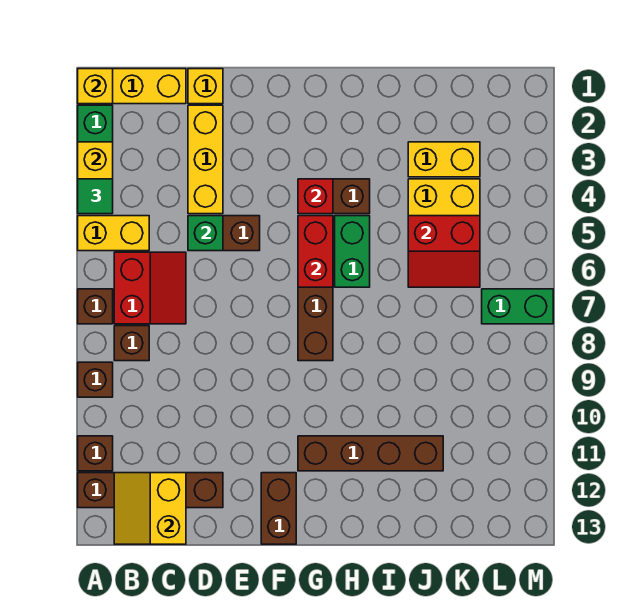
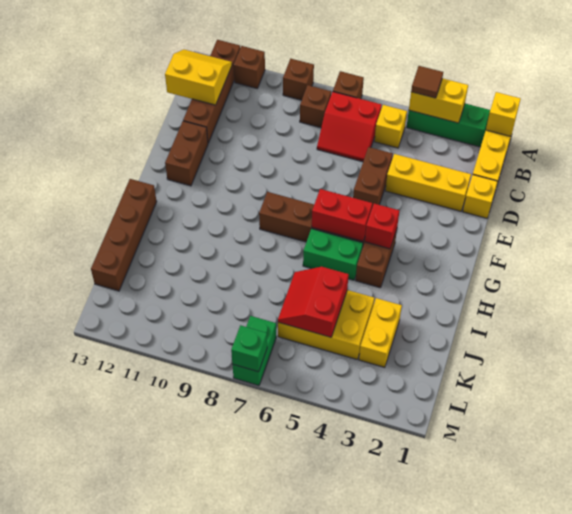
green 1x1 tile [78,179,113,214] -> brown 1x1 tile [411,66,443,98]
yellow 1x2 brick [78,216,149,251] -> yellow 1x1 brick [374,105,407,148]
green 1x1 brick [188,216,223,251] -> green 1x1 brick moved to [231,325,267,372]
brown 1x2 brick [261,473,296,544] -> brown 1x2 brick turned to [165,121,208,186]
brown 1x4 brick [298,436,443,471] -> brown 1x4 brick moved to [91,179,157,291]

